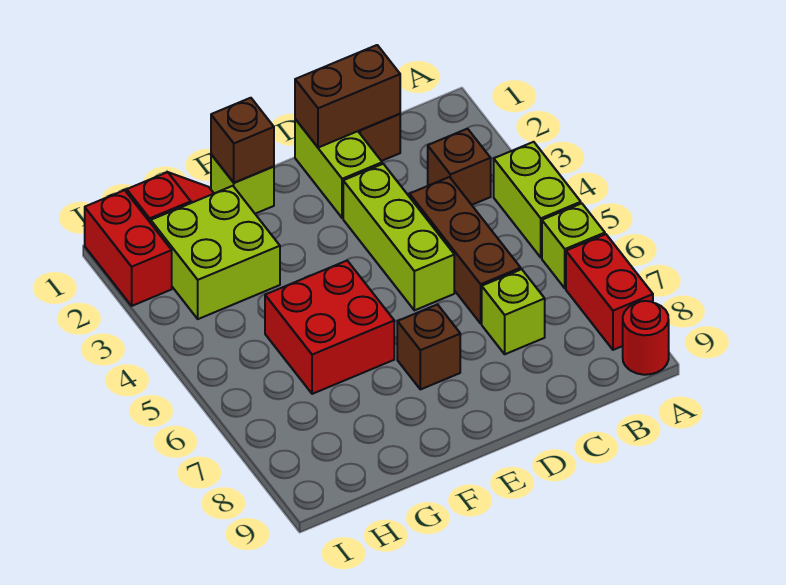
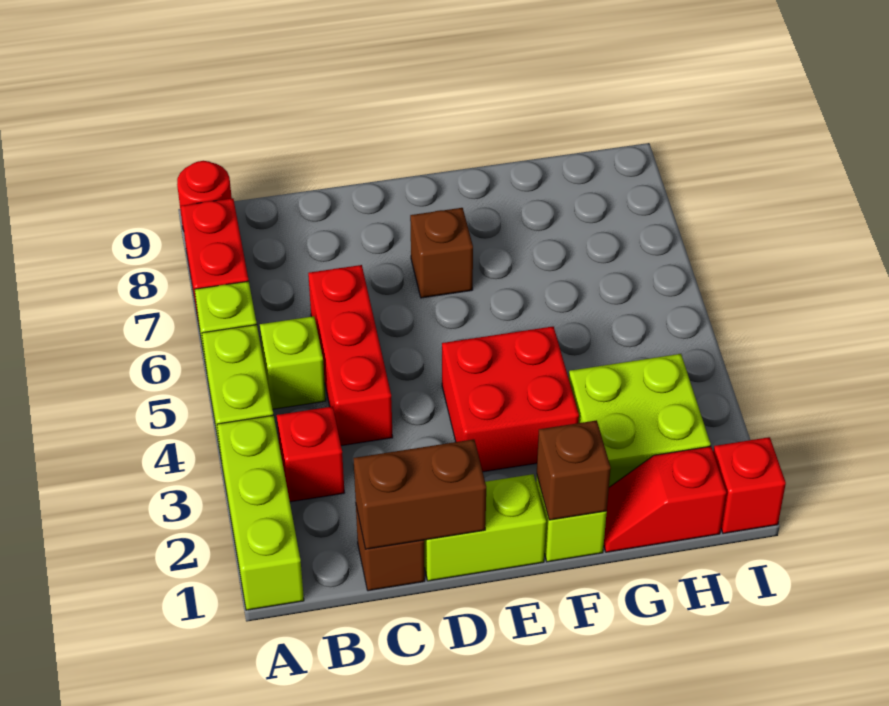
brown 1x1 brick [428,129,491,205] -> red 1x1 brick [277,406,345,502]
brown 1x3 brick [409,177,521,323] -> red 1x3 brick [308,265,393,446]
lime 1x1 brick [482,269,545,354] -> lime 1x1 brick moved to [260,316,326,409]
lime 1x2 brick [295,119,382,218] -> lime 1x2 brick turned to [424,474,546,581]
lime 1x3 brick [343,164,454,310] -> lime 1x3 brick moved to [217,415,304,610]
red 2x2 brick [265,261,394,394] -> red 2x2 brick moved to [442,327,579,472]
red 1x2 brick [85,190,172,306] -> red 1x1 brick [713,437,786,534]

